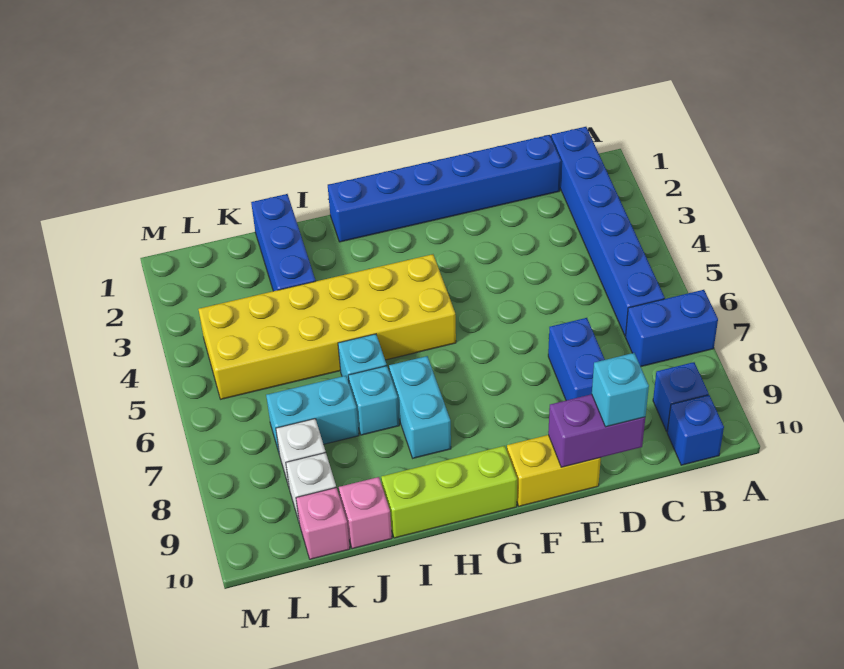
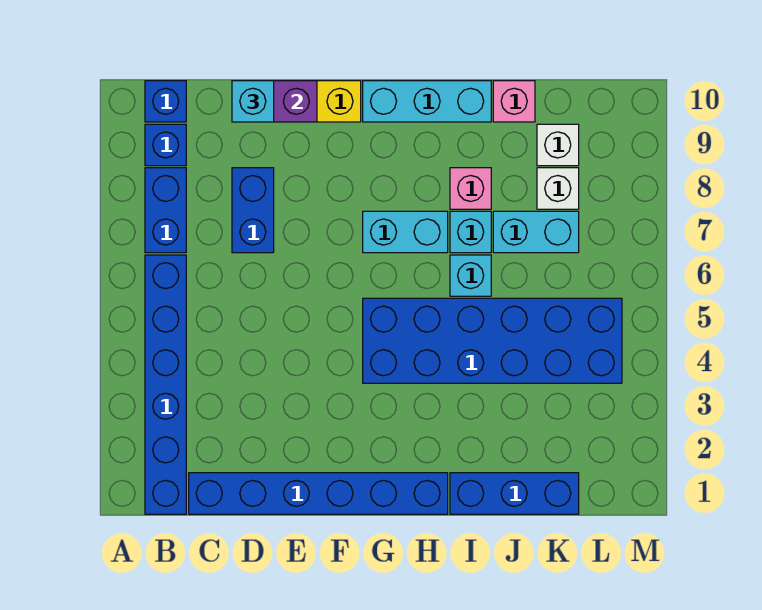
blue 1x2 brick [626,290,718,367] -> blue 1x2 brick turned to [145,168,186,253]
yellow 2x6 brick [198,254,456,399] -> blue 2x6 brick [363,298,622,383]
lime 1x3 brick [381,446,517,538] -> cyan 1x3 brick [363,81,491,122]
cyan 1x2 brick [389,356,451,458] -> cyan 1x2 brick turned to [363,211,448,253]
blue 1x3 brick [251,194,316,291] -> blue 1x3 brick turned to [450,473,579,514]
pink 1x1 brick [296,488,350,559] -> pink 1x1 brick moved to [450,168,491,209]

